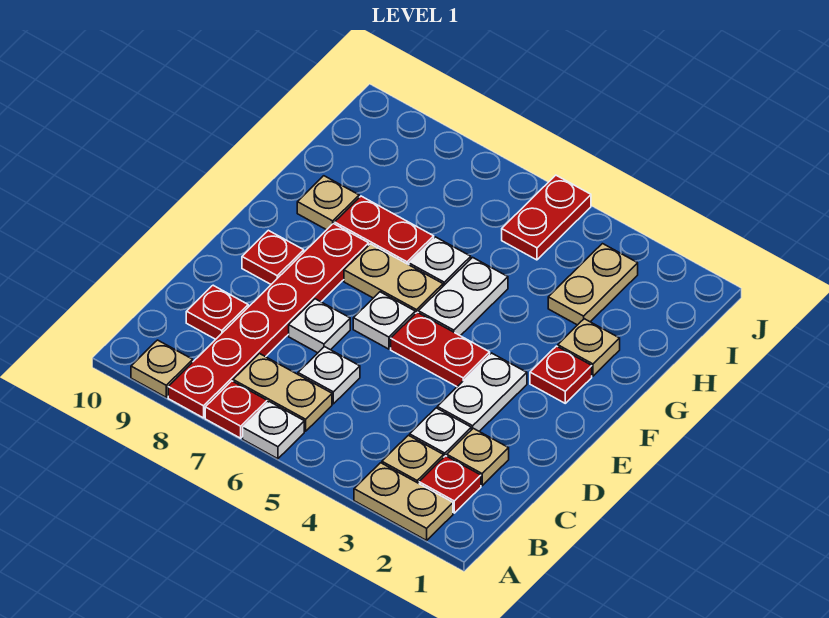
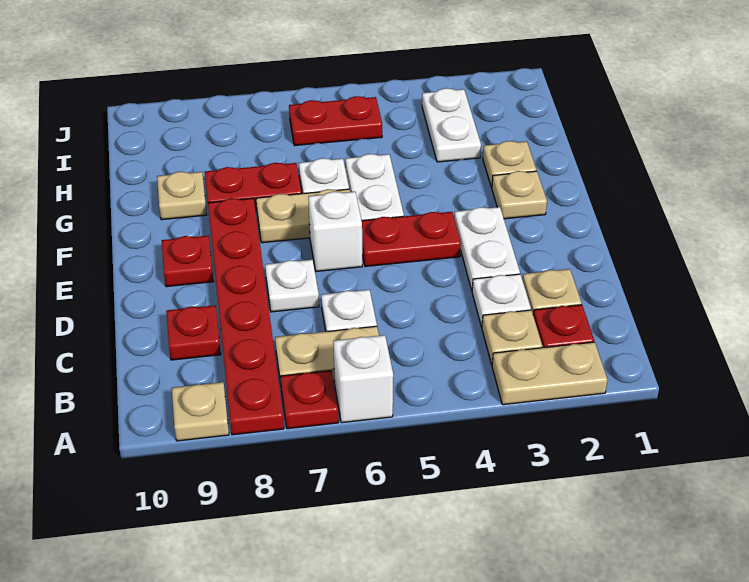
white 1x1 plate [243,402,304,459] -> white 1x1 brick [333,335,393,423]
white 1x1 plate [353,292,415,349] -> white 1x1 brick [308,192,362,271]
red 1x1 plate [530,346,592,403] -> tan 1x1 plate [492,171,547,219]
tan 1x2 plate [548,244,638,325] -> white 1x2 plate [422,88,481,162]
red 1x2 plate [502,175,591,260] -> red 1x2 plate turned to [289,96,382,146]

